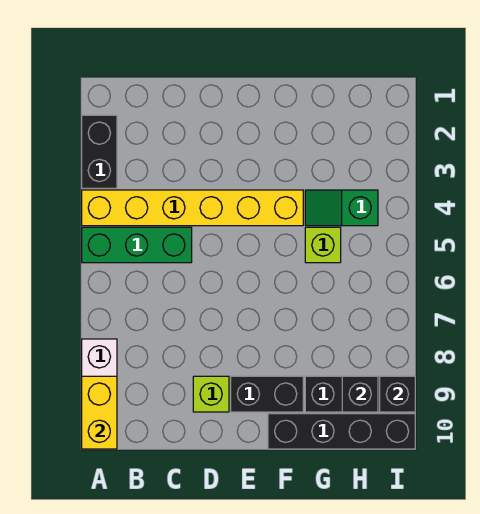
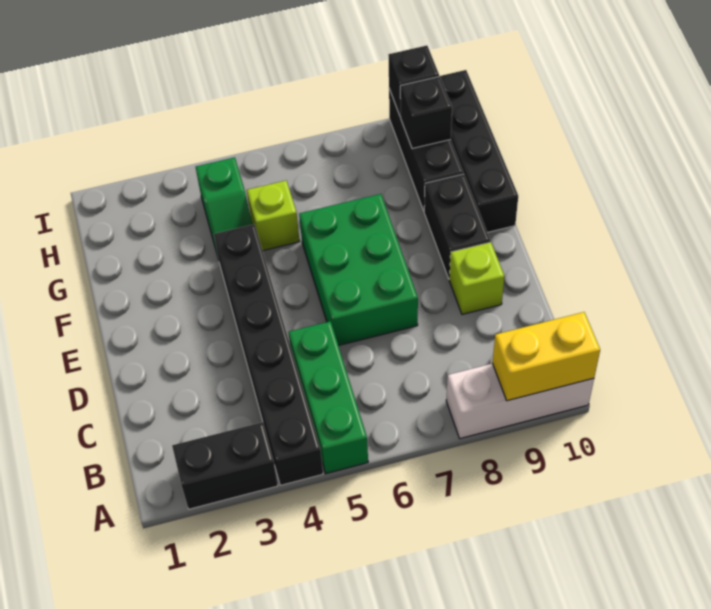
yellow 1x6 brick [82,190,303,226] -> black 1x6 brick [214,224,323,485]
none -> green 2x3 brick [299,194,418,346]

